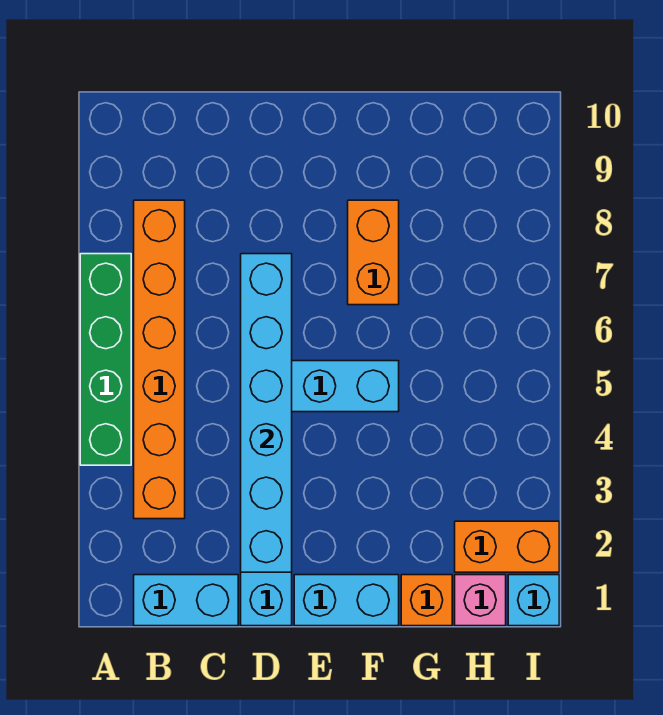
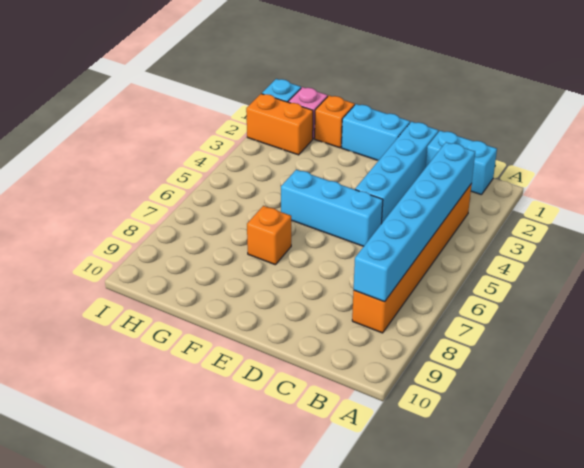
green 1x4 brick [80,254,131,465] -> none
cyan 1x6 brick [241,254,292,572] -> cyan 1x6 brick moved to [354,142,475,302]
orange 1x2 brick [348,200,399,305] -> orange 1x1 brick [247,206,291,265]

